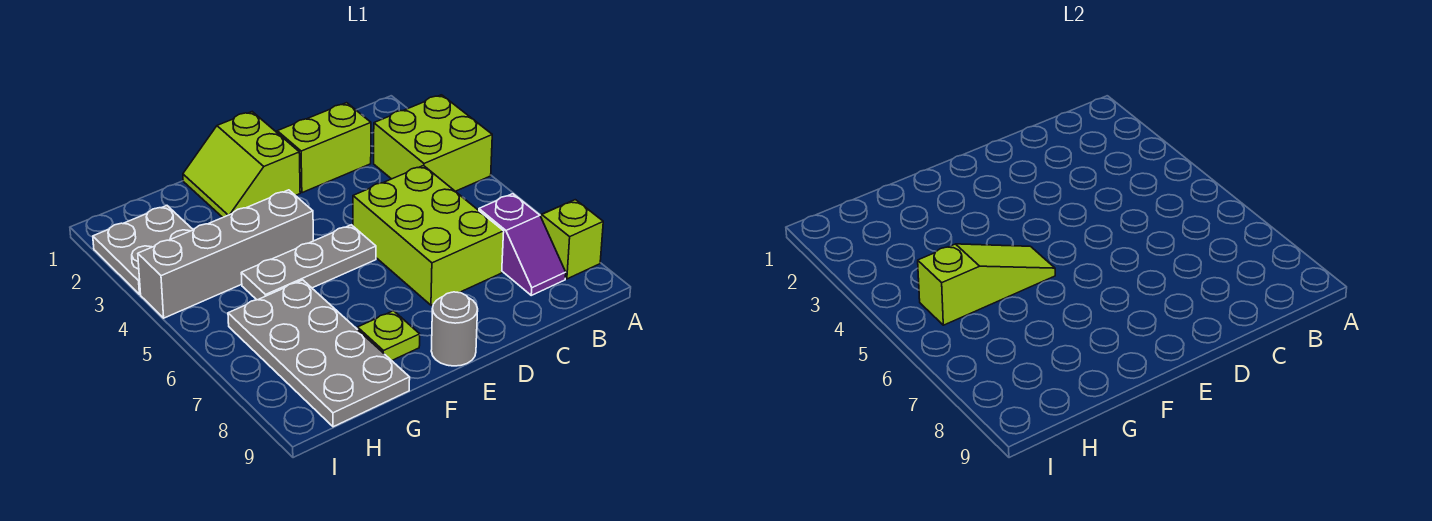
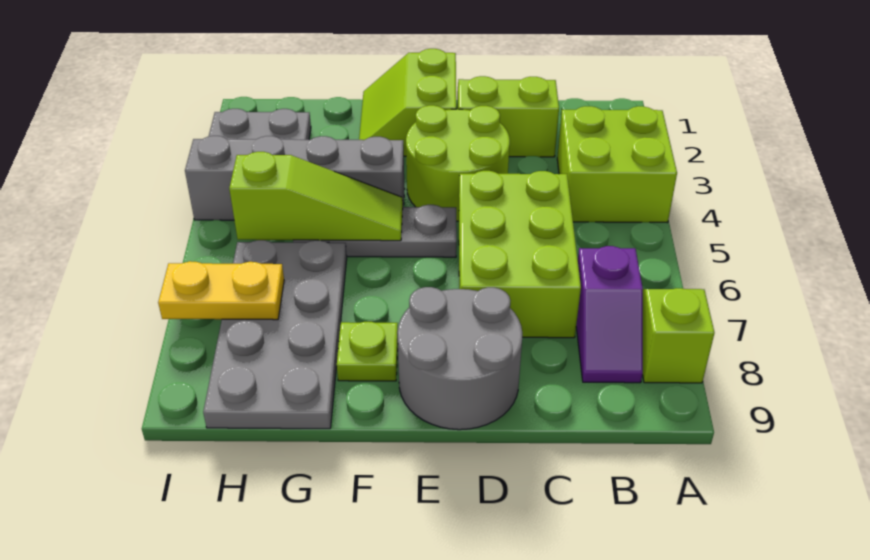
none -> lime 2x2 round brick [406,105,510,221]
grey 1x1 round brick [431,292,478,366] -> grey 2x2 round brick [397,287,522,430]
none -> yellow 1x2 plate [158,261,284,320]

